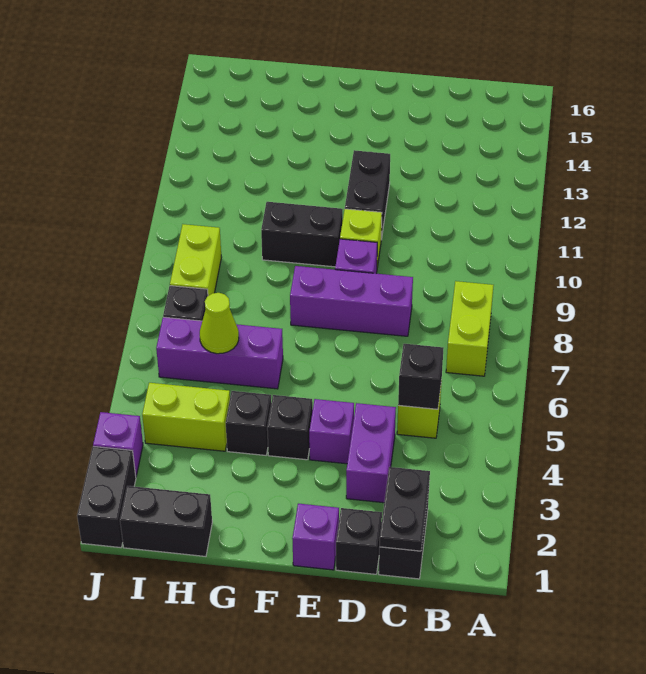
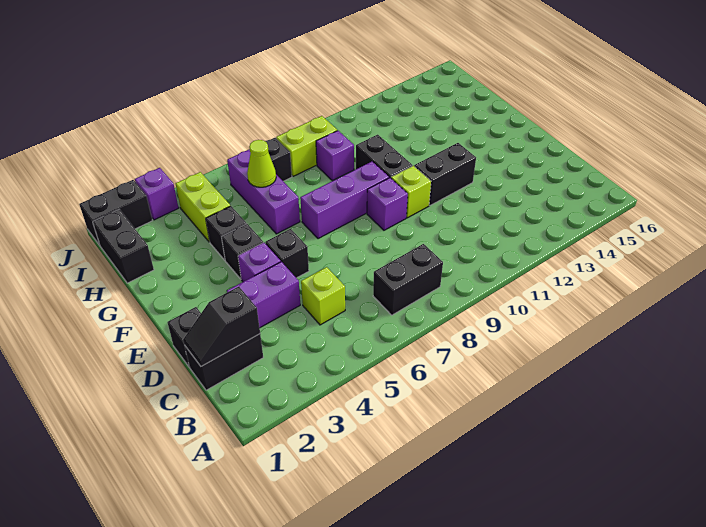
lime 1x2 brick [446,281,494,376] -> black 1x2 brick [373,244,443,315]
black 1x2 plate [380,467,430,551] -> black 1x2 slope [183,287,260,366]
black 1x1 brick [398,344,443,409] -> black 1x1 brick moved to [265,229,309,278]
purple 1x3 brick [290,266,413,336] -> purple 1x3 brick turned to [300,162,389,239]
purple 1x1 brick [292,504,339,570] -> purple 1x1 brick moved to [316,131,354,181]

